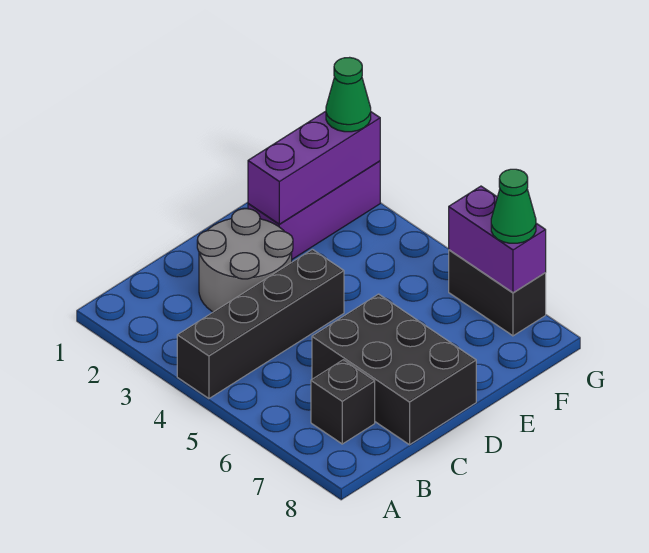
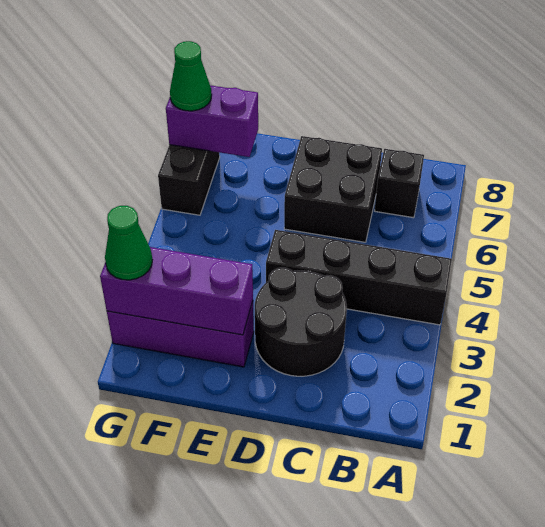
grey 2x2 round brick [197,209,293,312] -> black 2x2 round brick [255,268,347,376]
black 2x3 brick [312,294,476,445] -> black 2x2 brick [284,136,382,242]
purple 1x2 brick [449,186,546,293] -> purple 1x2 brick turned to [166,85,258,157]

